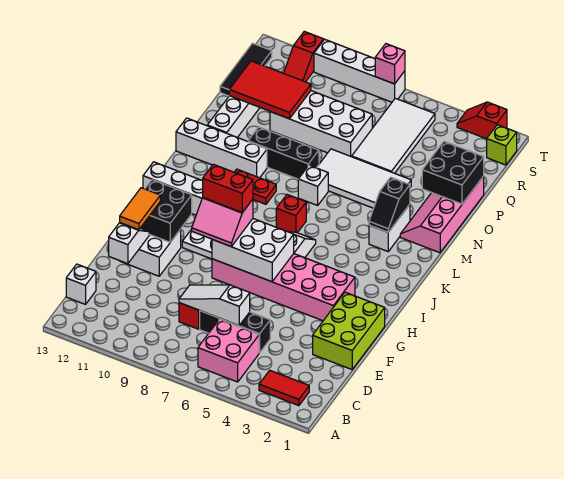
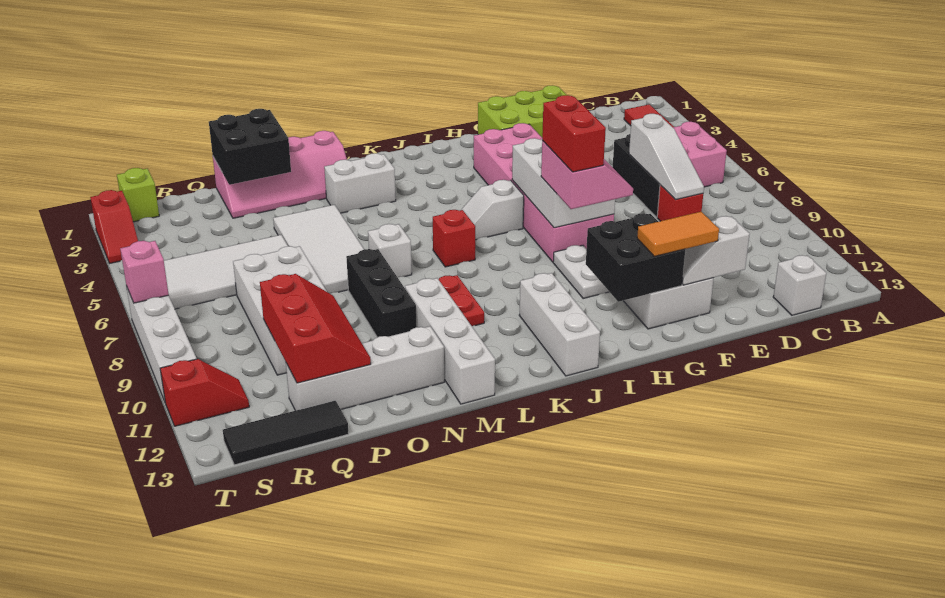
black 1x2 slope [369,177,410,232] -> none
red 2x3 tile [229,61,311,119] -> red 2x3 slope [260,274,371,383]

